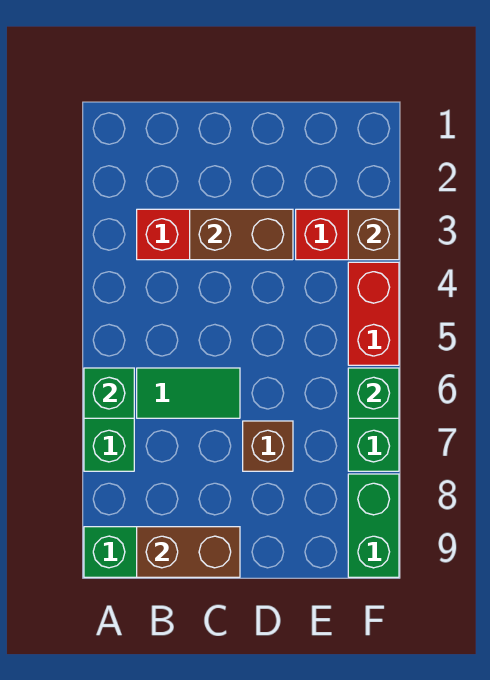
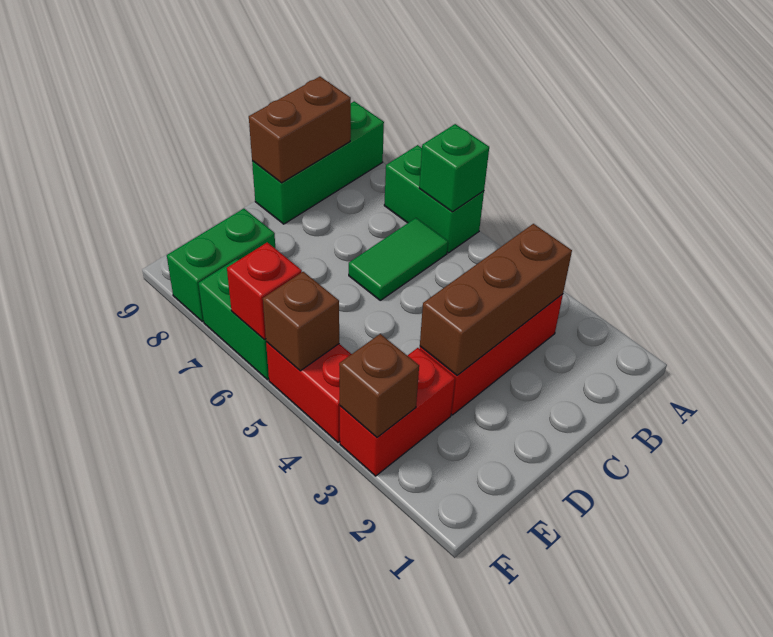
brown 1x2 brick [190,209,293,260] -> brown 1x3 brick [420,224,572,375]
brown 1x1 brick [243,421,293,471] -> brown 1x1 brick moved to [263,272,339,371]
green 1x1 brick [348,368,399,418] -> red 1x1 brick [227,242,302,339]
green 1x2 brick [348,474,399,577] -> green 1x2 brick turned to [167,209,275,322]

